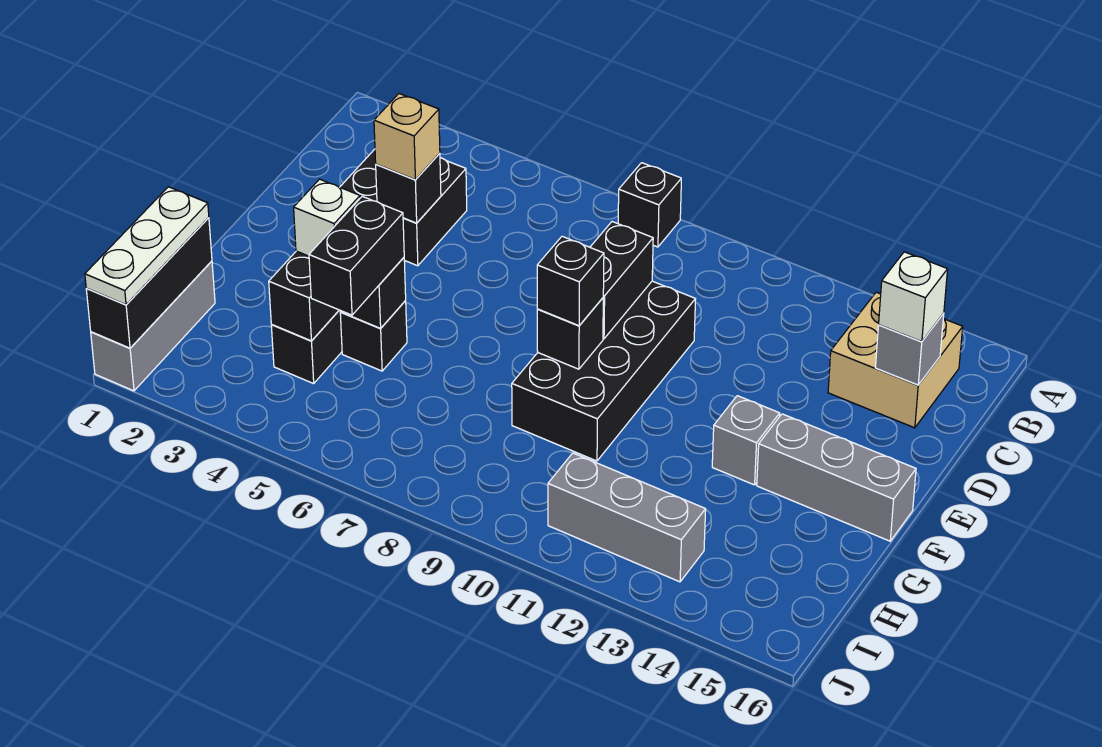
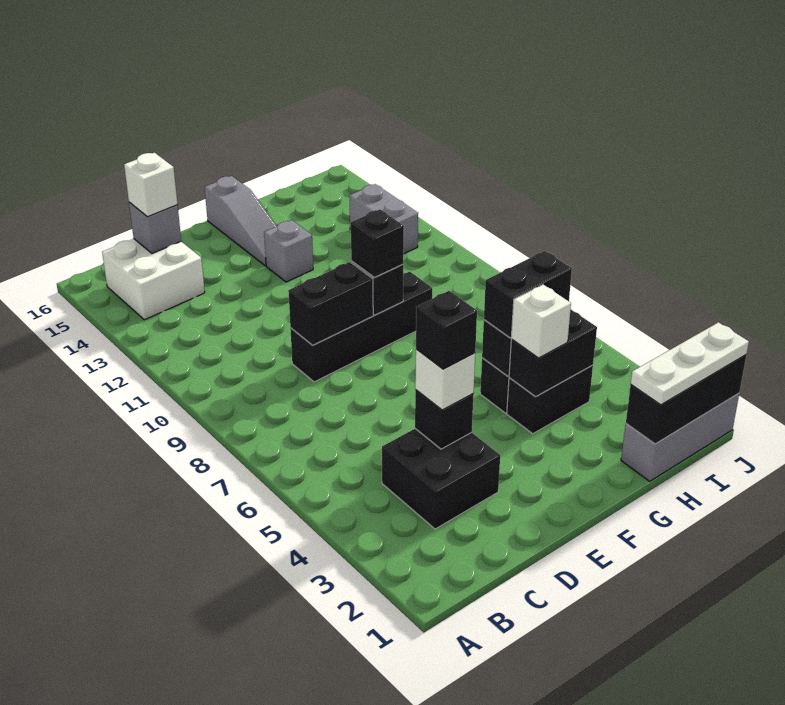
black 1x1 brick [618,163,681,247] -> black 1x1 brick moved to [416,291,477,369]
tan 2x2 brick [828,292,963,428] -> white 2x2 brick [102,239,205,320]
tan 1x1 brick [374,94,440,179] -> white 1x1 brick [415,349,475,410]
black 2x4 brick [512,281,696,461] -> black 1x4 brick [290,272,432,382]
grey 1x3 brick [757,414,916,541] -> grey 1x3 slope [205,176,277,266]
grey 1x3 brick [548,453,706,582] -> grey 1x2 brick [349,184,418,254]

